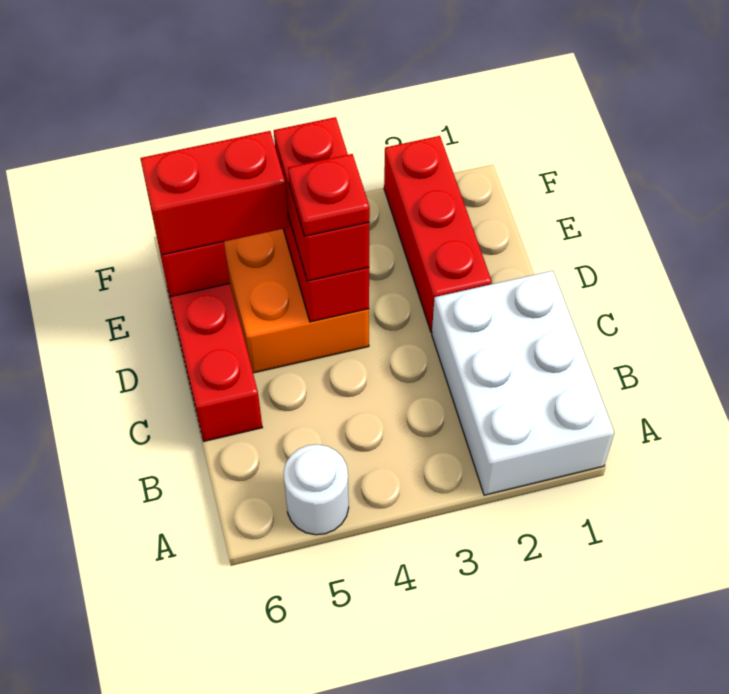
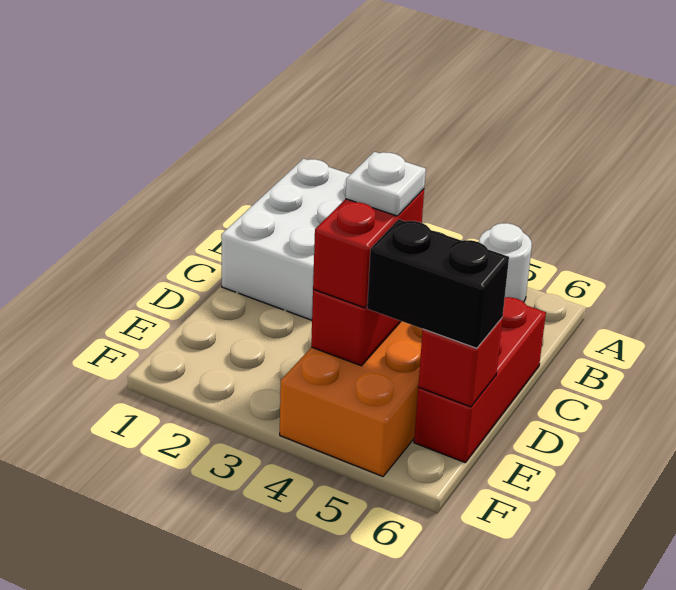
red 1x3 brick [384,136,492,332] -> none
red 1x1 plate [288,154,370,236] -> white 1x1 plate [345,152,426,216]
red 1x2 brick [140,131,289,255] -> black 1x2 brick [367,219,509,348]

